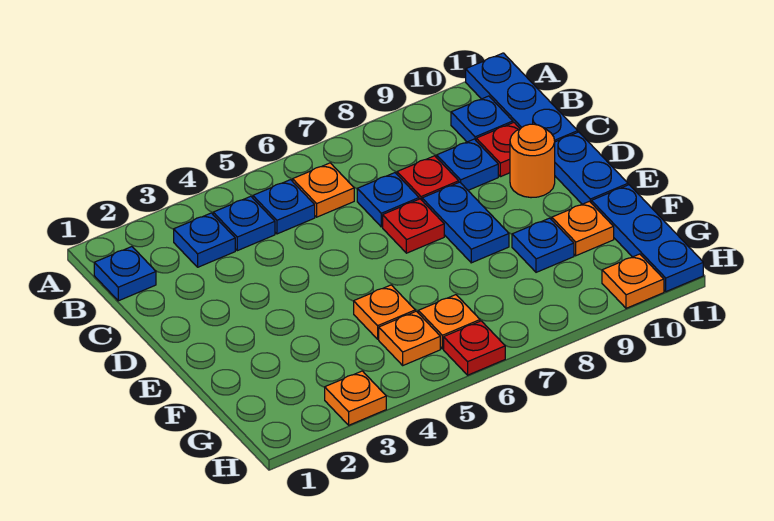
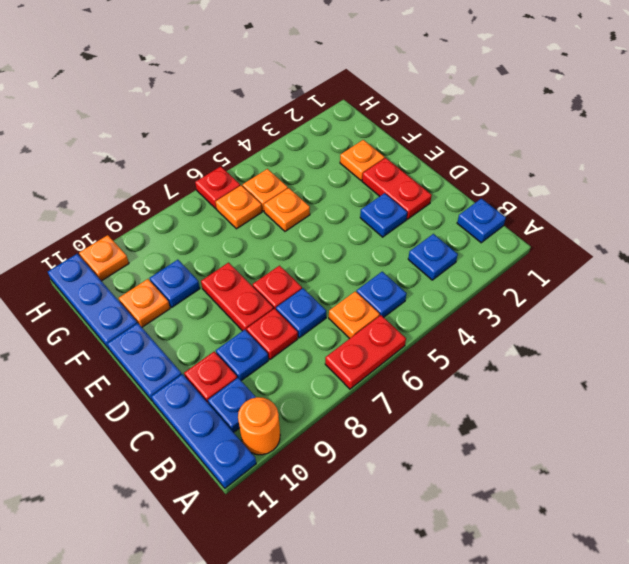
none -> red 1x2 plate [325,315,406,389]
blue 1x1 plate [213,196,275,251] -> blue 1x1 plate moved to [360,193,407,237]
none -> red 1x2 plate [362,158,432,219]
blue 1x2 plate [422,182,509,263] -> red 1x2 plate [201,263,273,331]
orange 1x1 round brick [510,124,555,198] -> orange 1x1 round brick moved to [238,397,280,455]
orange 1x1 plate [325,371,386,425] -> orange 1x1 plate moved to [340,140,385,180]

